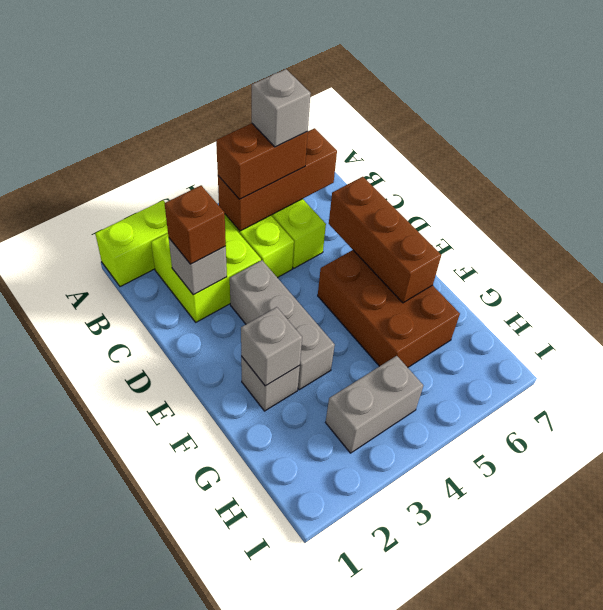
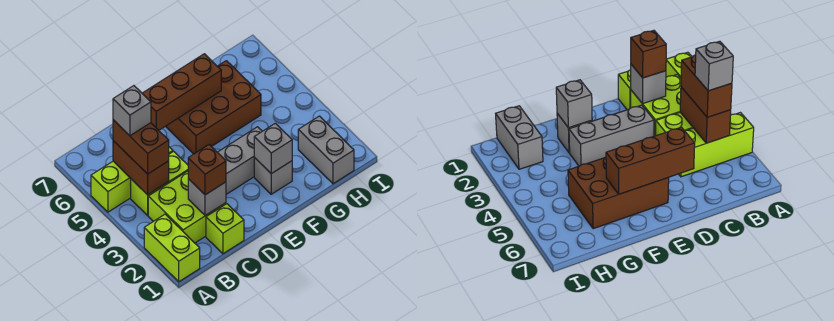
brown 1x3 brick [218,128,337,231] -> brown 1x2 brick [113,141,169,195]
none -> lime 1x1 brick [206,204,244,254]
grey 1x2 brick [326,356,423,453] -> grey 1x2 brick moved to [298,116,354,184]

